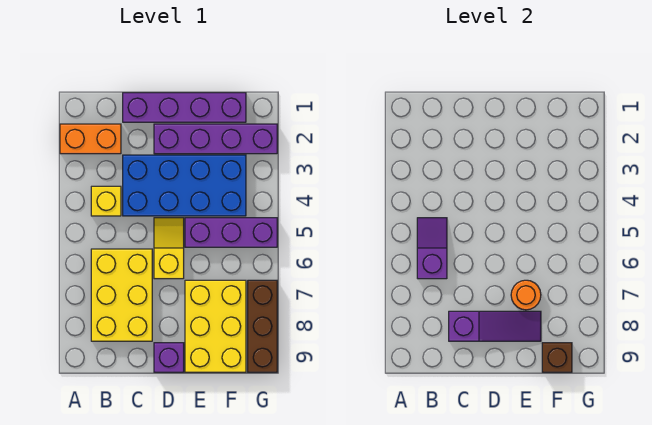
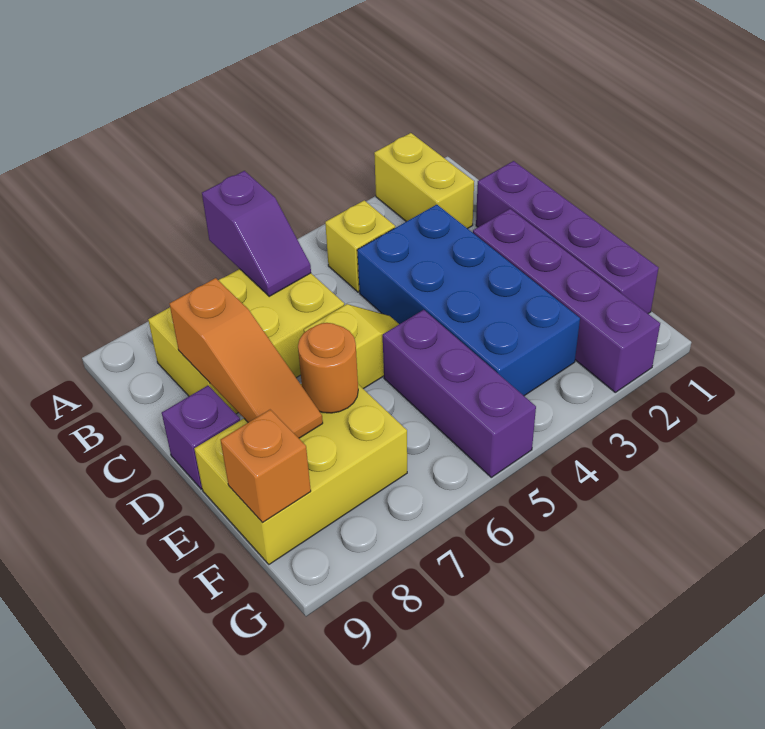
orange 1x2 brick [60,124,121,154] -> yellow 1x2 brick [374,133,474,229]
purple 1x2 slope [417,218,447,279] -> purple 1x2 slope turned to [202,171,311,296]
purple 1x3 slope [449,311,541,341] -> orange 1x3 slope [169,278,323,438]
brown 1x1 brick [542,343,572,372] -> orange 1x1 brick [221,410,311,523]
brown 1x3 brick [248,280,277,372] -> none

